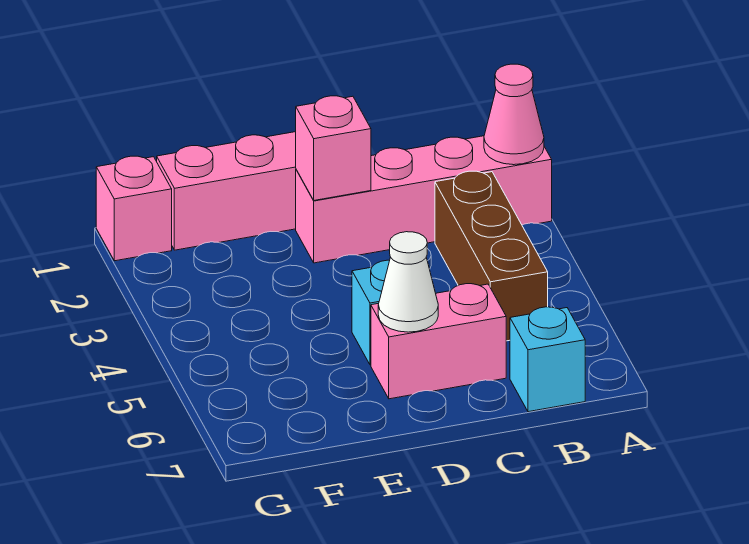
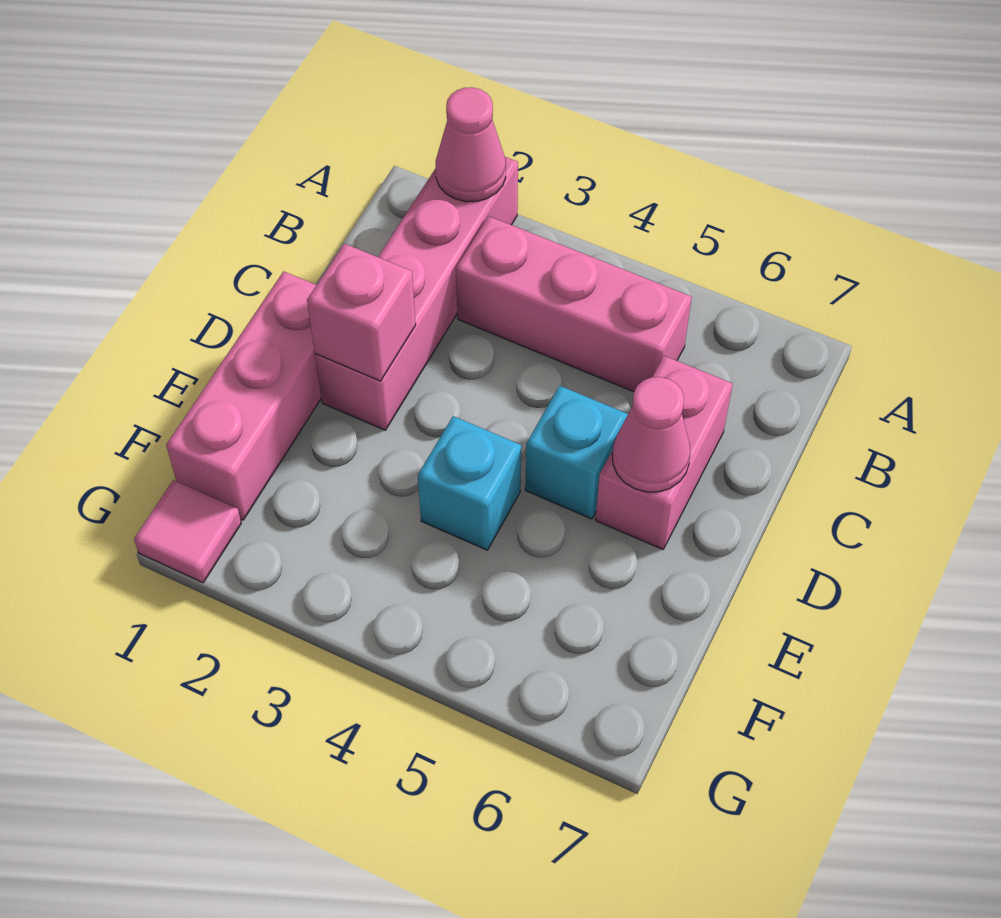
brown 1x3 brick [435,171,548,341] -> pink 1x3 brick [456,216,692,392]
cyan 1x1 brick [510,307,585,412] -> cyan 1x1 brick moved to [418,416,521,550]
white 1x1 cone [378,232,438,332] -> pink 1x1 cone [612,377,690,492]
pink 1x1 brick [96,156,172,261] -> pink 1x1 tile [134,480,241,583]

